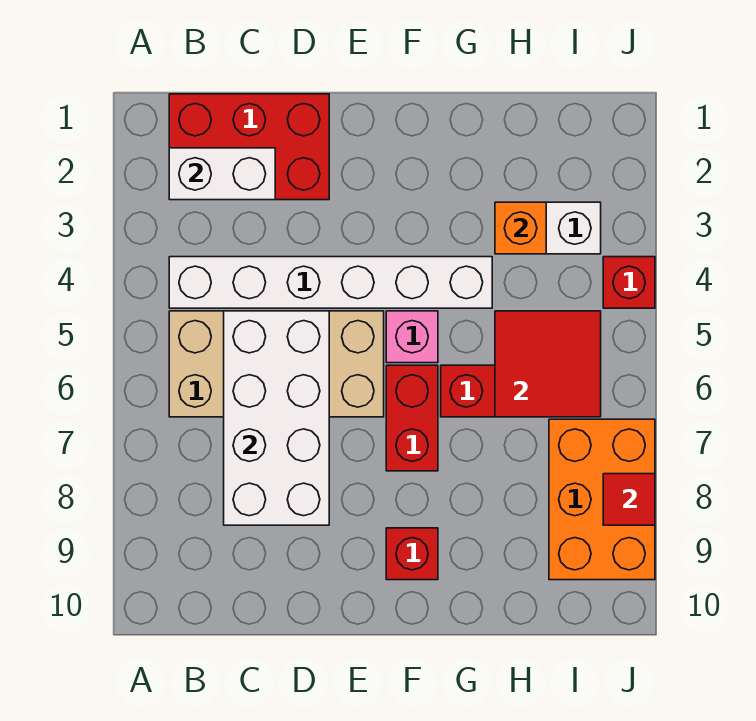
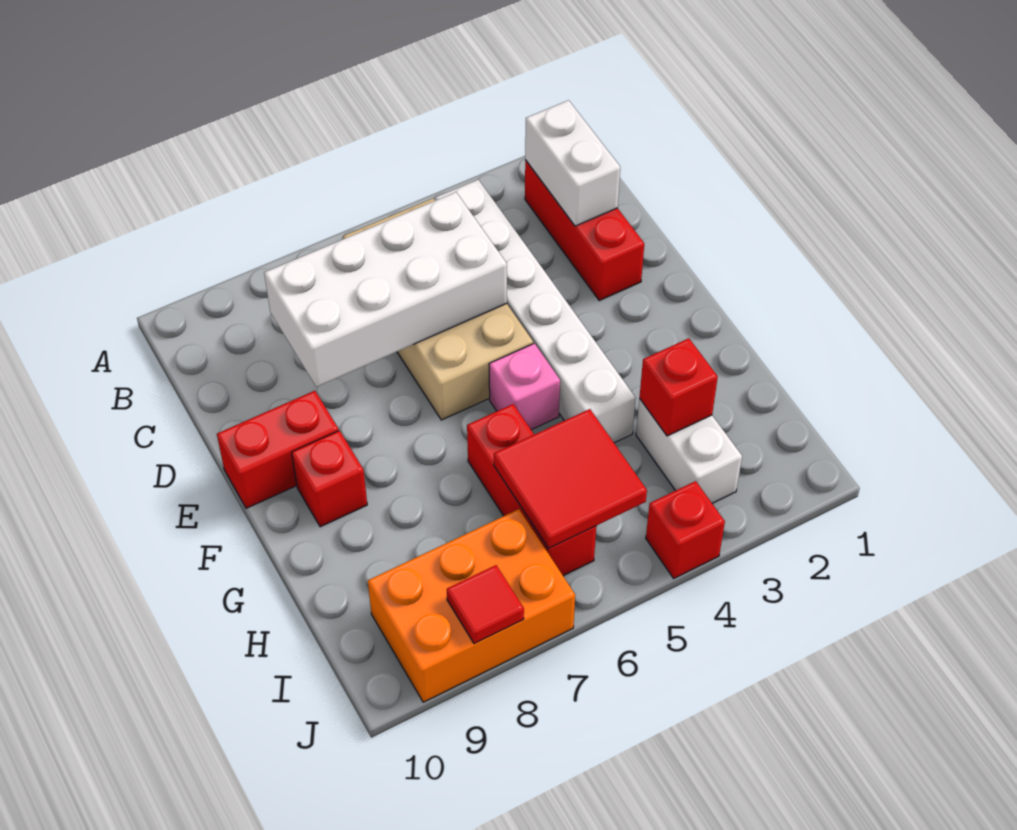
red 2x3 brick [169,94,329,200] -> red 1x3 brick [525,160,644,300]
red 1x2 brick [386,365,438,471] -> red 1x2 brick moved to [217,391,339,508]
orange 1x1 brick [495,202,546,254] -> red 1x1 brick [639,338,718,436]

